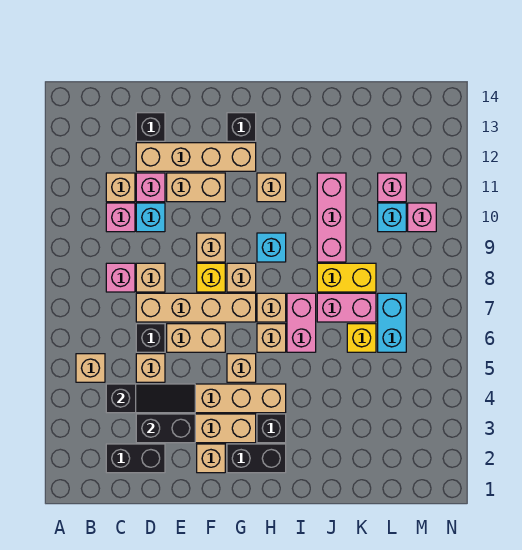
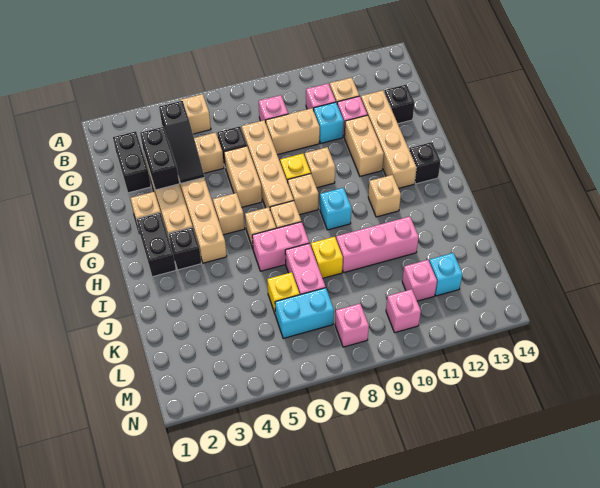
tan 1x1 brick [136,263,165,292] -> tan 1x2 brick [266,108,320,155]
yellow 1x2 brick [317,263,376,292] -> yellow 1x1 brick [311,237,343,278]
cyan 1x1 brick [378,203,406,232] -> cyan 1x1 brick moved to [429,253,463,296]
none -> pink 1x1 brick [335,304,369,347]

